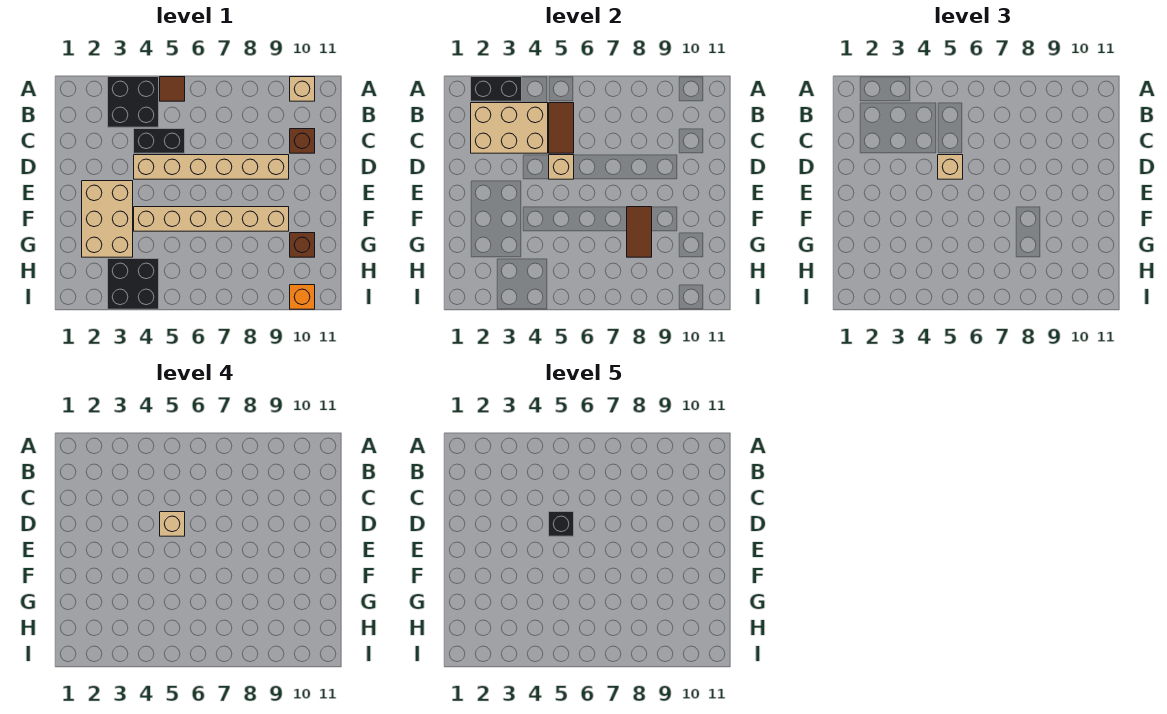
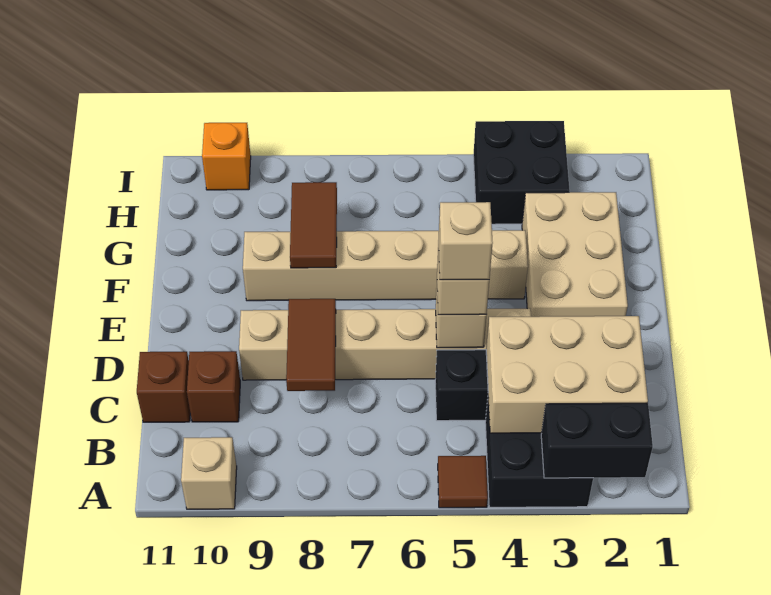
brown 1x2 tile [549,103,574,153] -> brown 1x2 tile moved to [286,299,336,391]
black 1x1 brick [549,512,574,536] -> none
brown 1x1 brick [290,233,315,257] -> brown 1x1 brick moved to [137,352,190,422]

